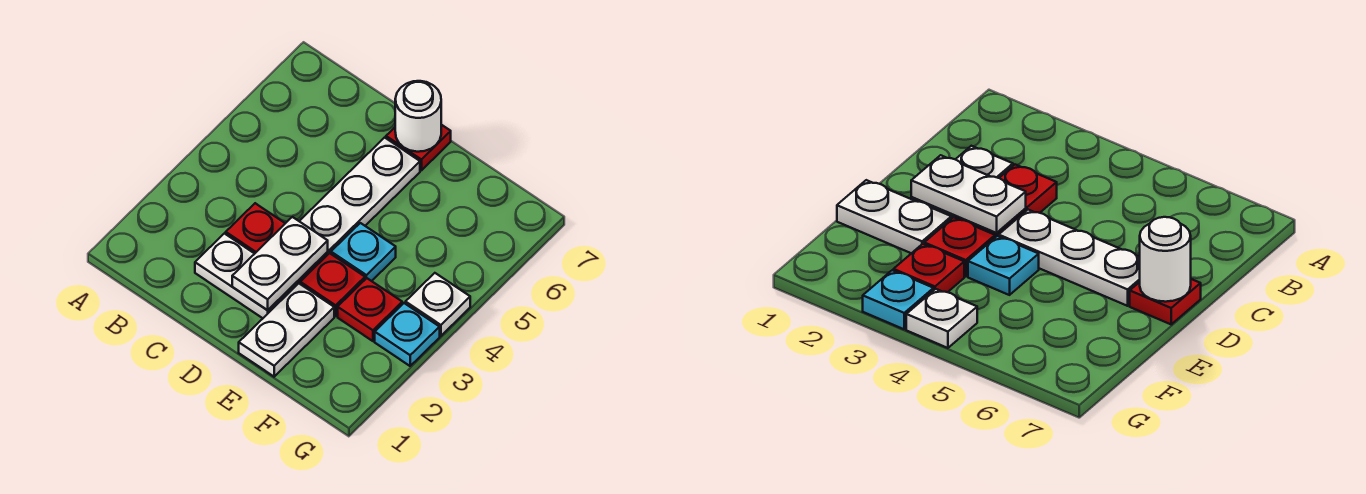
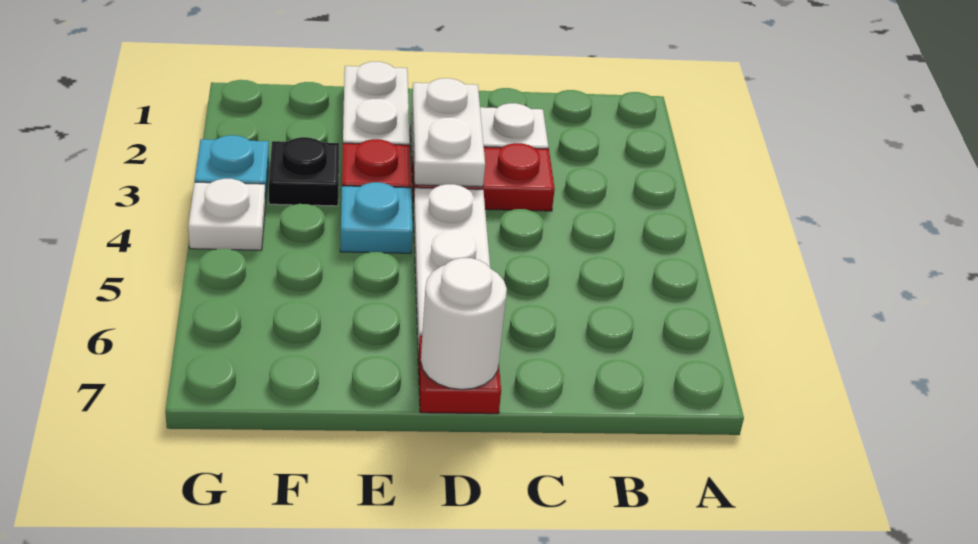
red 1x1 plate [338,278,402,341] -> black 1x1 plate [269,137,339,206]

